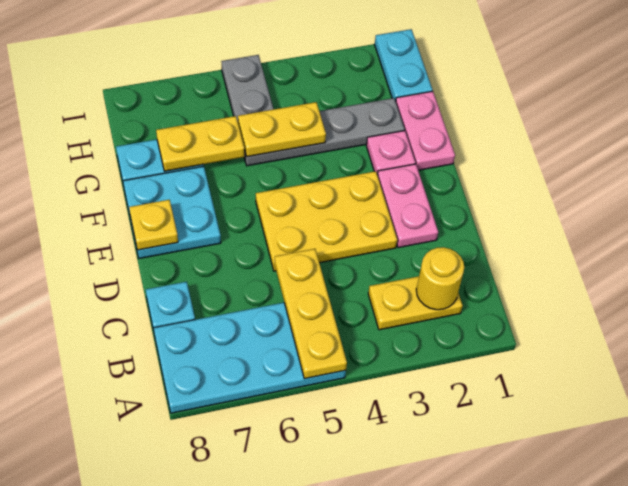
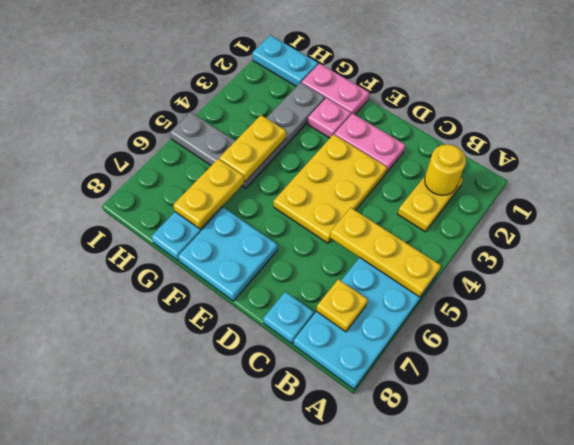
yellow 1x1 plate [129,200,178,250] -> yellow 1x1 plate moved to [317,279,368,332]

